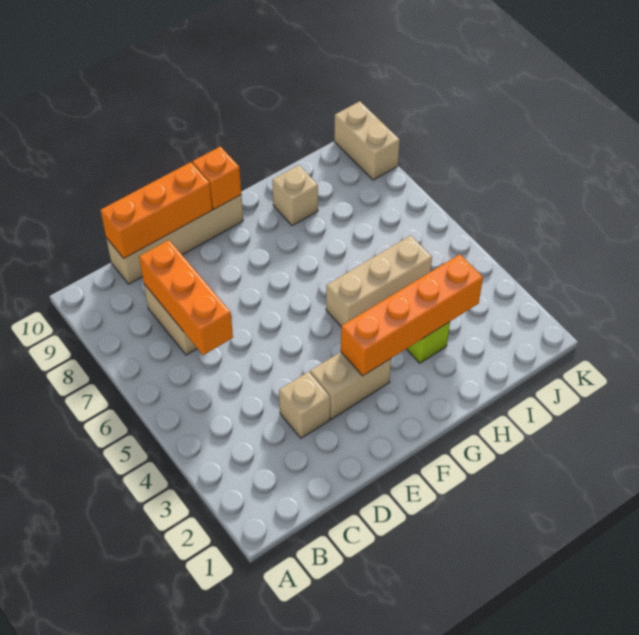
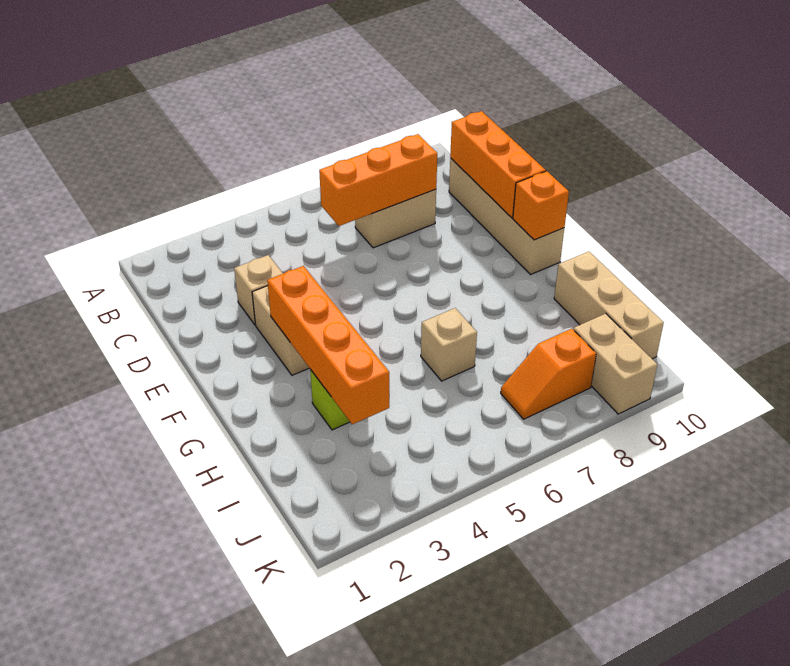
tan 1x3 brick [326,235,432,326] -> tan 1x3 brick moved to [554,252,664,359]
tan 1x1 brick [272,165,318,226] -> tan 1x1 brick moved to [421,308,477,381]
none -> orange 1x2 slope [501,329,596,419]
tan 1x2 brick [334,101,400,180] -> tan 1x2 brick turned to [573,314,657,414]

